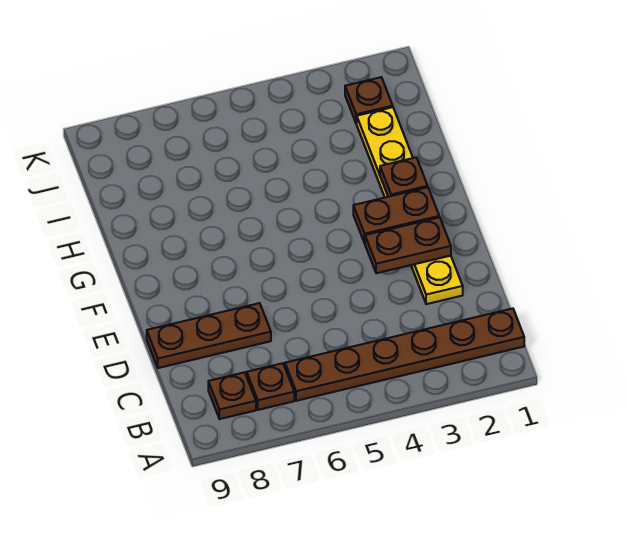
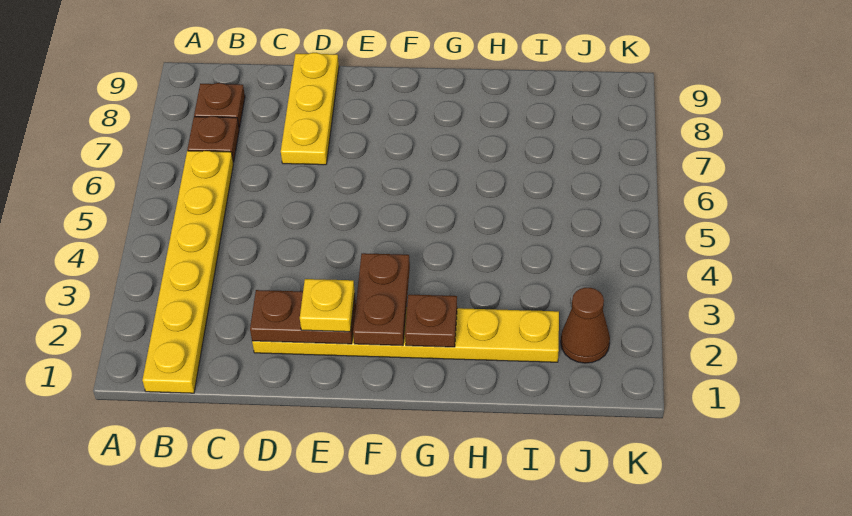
brown 1x6 plate [285,308,524,401] -> yellow 1x6 plate [143,151,233,393]
brown 1x3 plate [147,303,271,368] -> yellow 1x3 plate [281,53,339,165]
brown 1x2 plate [365,217,451,273] -> brown 1x2 plate turned to [250,290,356,344]
none -> yellow 1x1 plate [300,279,355,332]
brown 1x1 plate [345,77,393,124] -> brown 1x1 cone [561,288,610,363]

